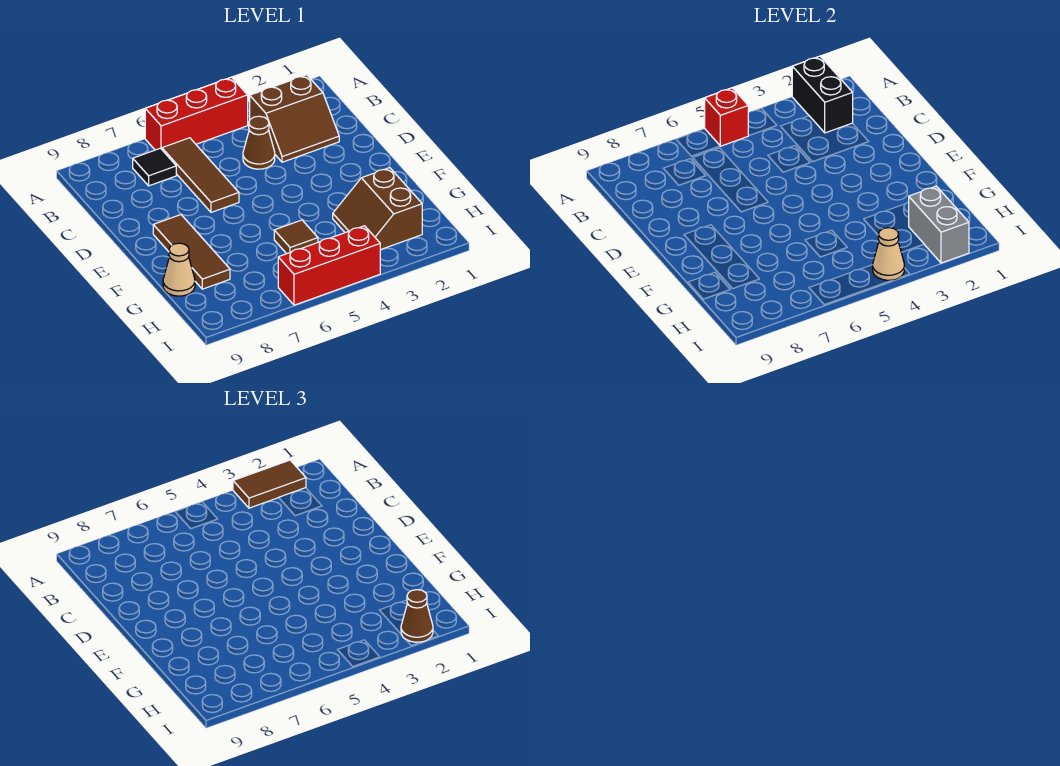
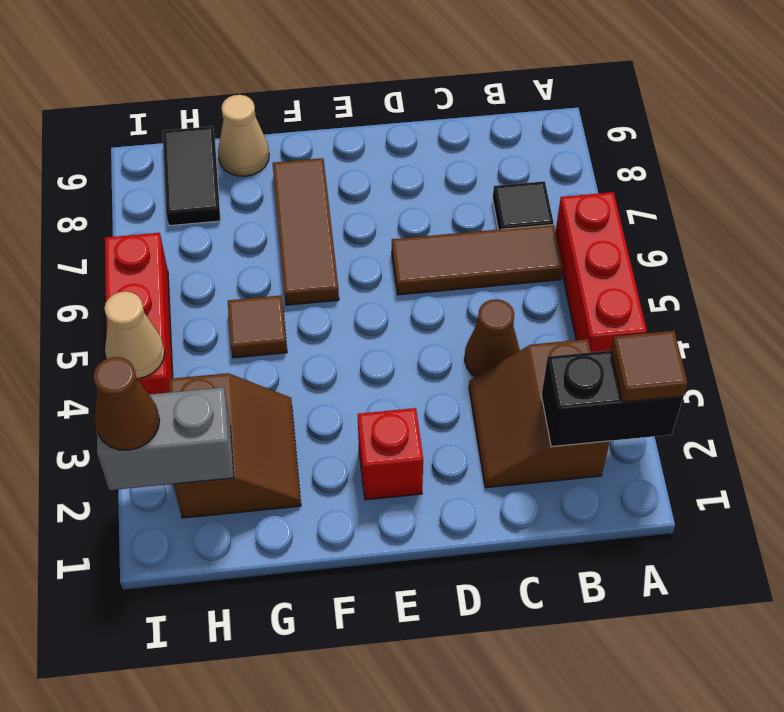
brown 1x2 tile [233,460,306,508] -> brown 1x1 tile [611,331,687,402]
red 1x1 brick [705,88,748,146] -> red 1x1 brick moved to [358,408,423,500]
brown 1x3 tile [153,215,230,289] -> brown 1x3 tile turned to [273,158,339,305]
brown 2x2 slope [333,168,422,250] -> brown 2x2 slope turned to [169,373,301,518]
none -> black 1x2 tile [163,126,221,226]

